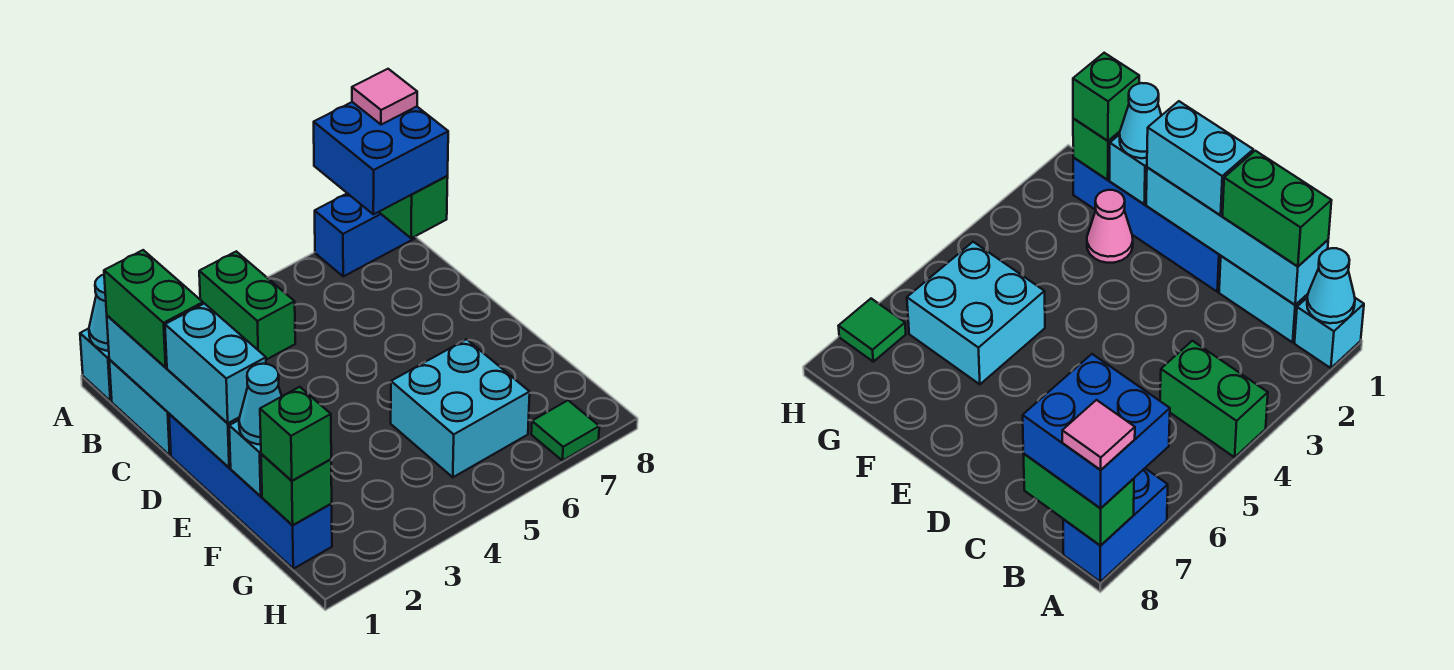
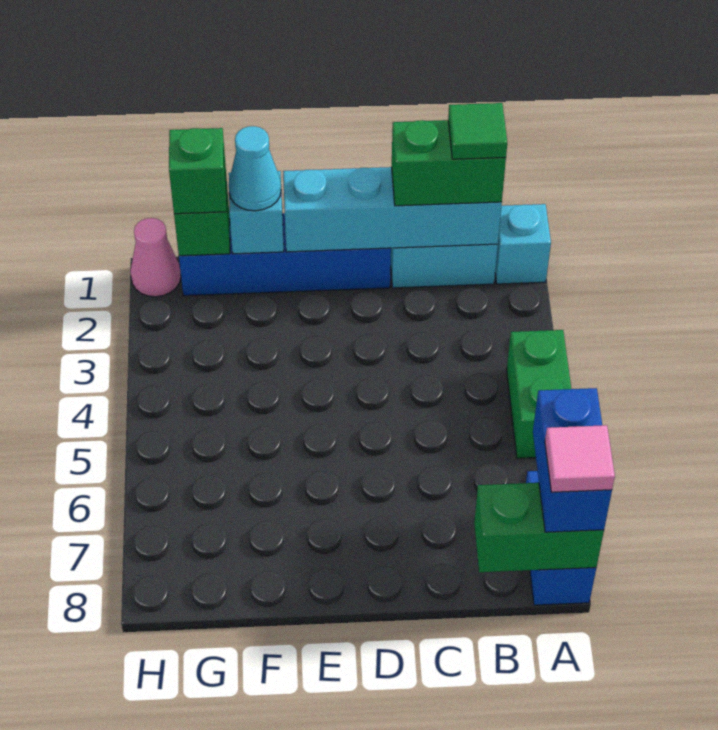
cyan 1x1 cone [89,275,109,351] -> none
green 1x2 brick [199,251,295,360] -> green 1x2 brick turned to [507,330,571,458]
blue 2x2 brick [314,102,448,214] -> blue 1x2 brick [533,388,612,532]
cyan 1x2 brick [165,304,266,423] -> none
pink 1x1 cone [1087,190,1133,263] -> pink 1x1 cone moved to [130,218,181,297]
cyan 2x2 brick [391,339,530,477] -> none
green 1x1 tile [531,401,599,461] -> green 1x1 tile moved to [448,103,507,159]

